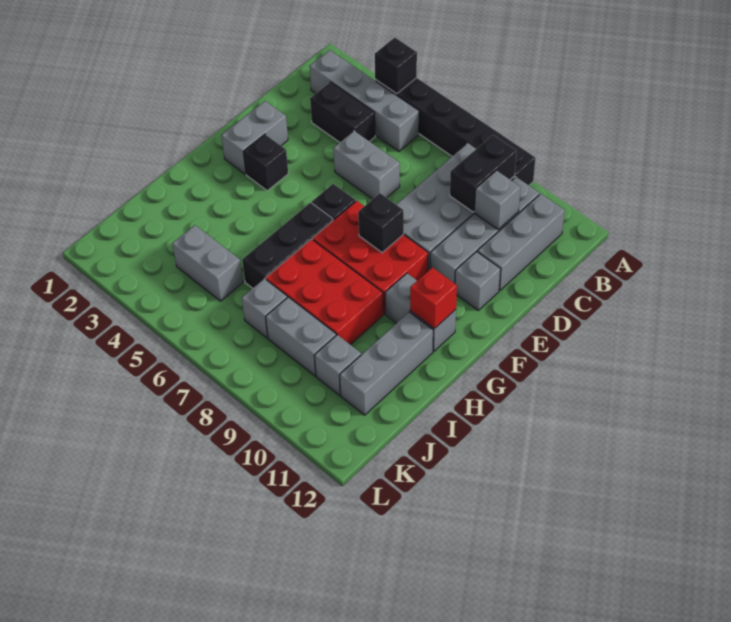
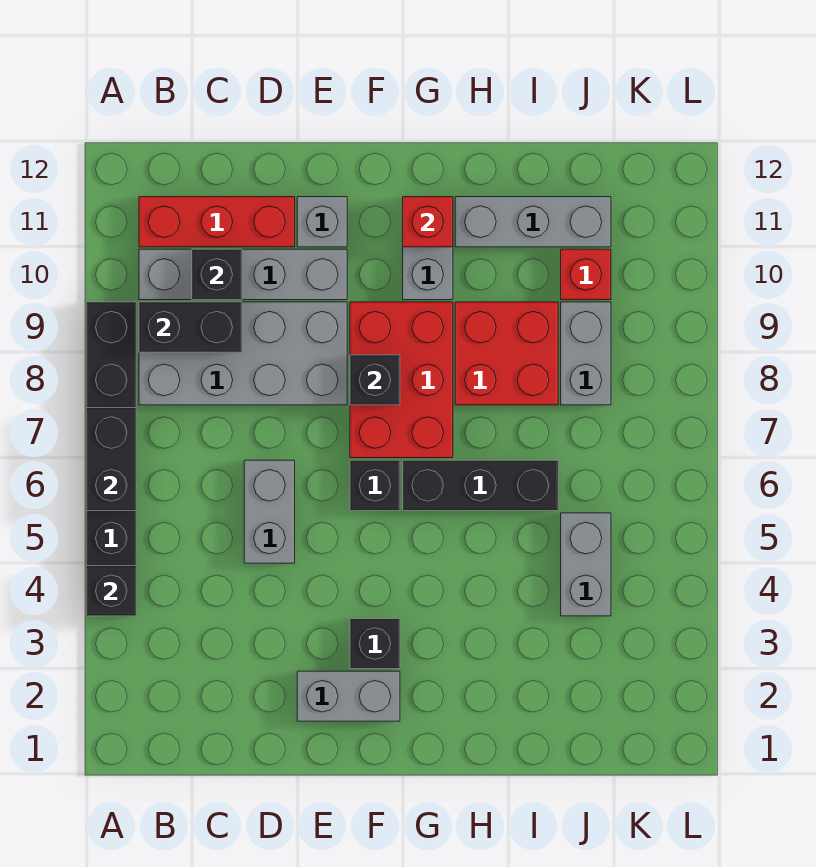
grey 1x4 brick [309,50,419,151] -> none
grey 1x3 brick [478,194,565,290] -> red 1x3 brick [139,197,295,247]
black 1x2 brick [310,82,375,142] -> black 1x2 brick moved to [86,408,136,511]
grey 1x1 brick [474,170,521,229] -> black 1x1 brick [192,249,242,300]
red 2x3 brick [266,239,383,345] -> red 2x2 brick [455,302,558,405]
grey 1x1 brick [242,279,287,338] -> none
grey 1x1 brick [314,335,361,395] -> red 1x1 brick [561,249,611,300]

